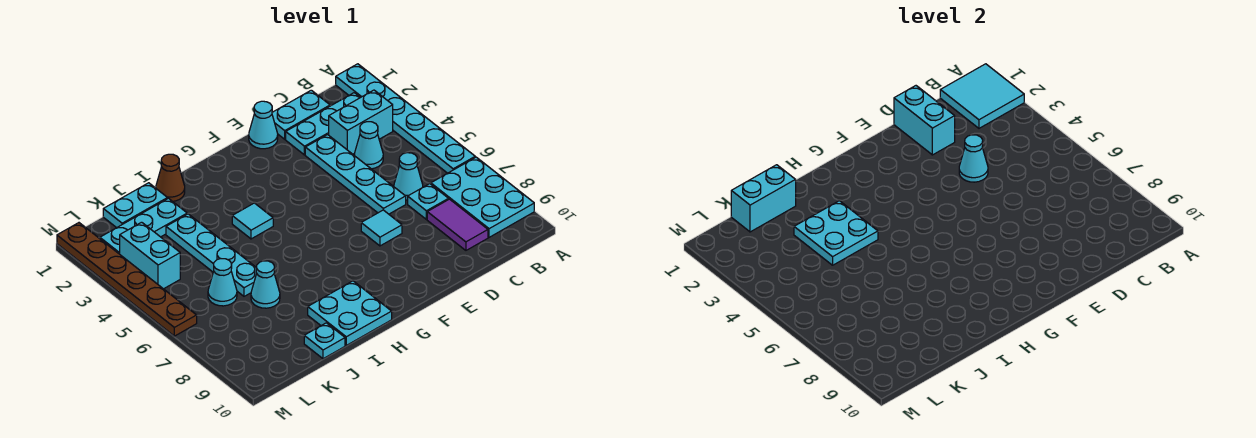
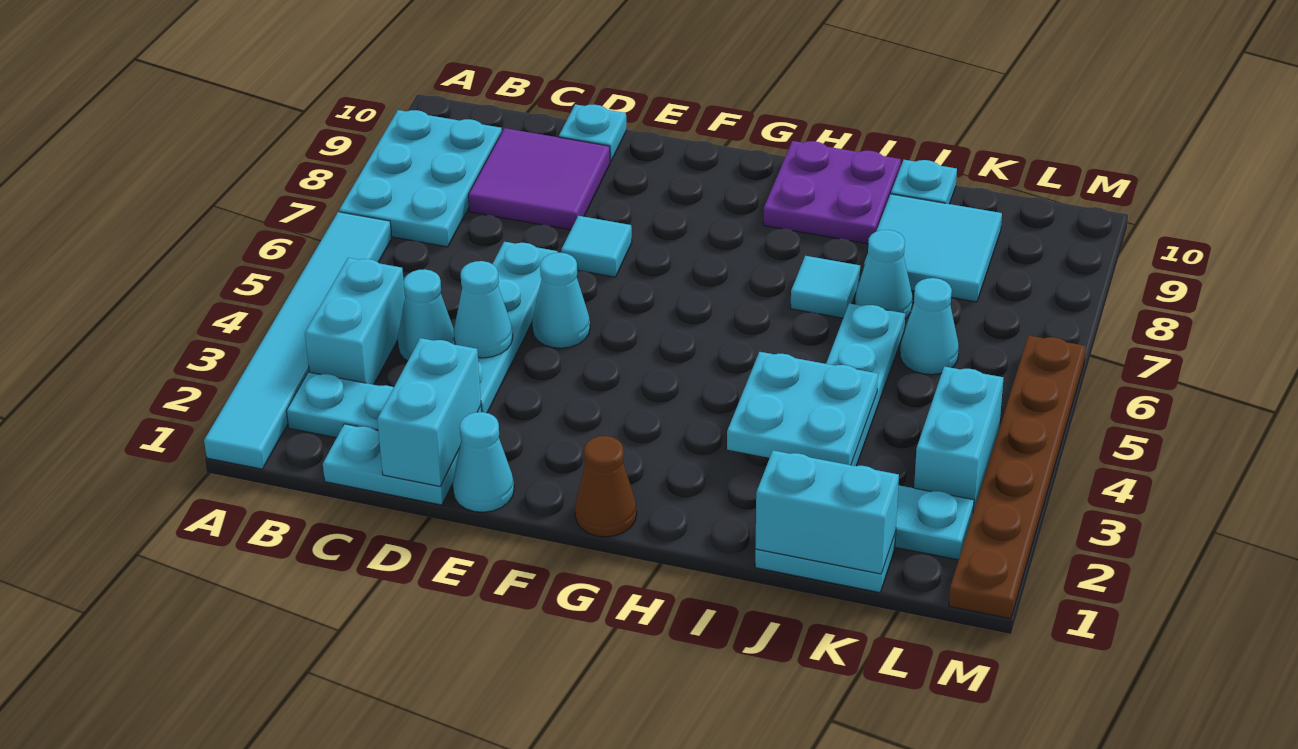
cyan 1x6 plate [336,64,475,173] -> cyan 1x6 tile [204,212,392,469]
cyan 2x2 tile [940,64,1024,128] -> cyan 2x2 tile moved to [864,194,1002,302]
cyan 1x2 brick [329,90,393,154] -> cyan 1x2 brick turned to [305,258,405,385]
cyan 1x1 cone [394,153,423,200] -> cyan 1x1 cone moved to [532,253,590,348]
cyan 1x1 plate [408,184,449,219] -> cyan 1x1 plate moved to [559,104,627,162]
purple 1x2 tile [427,199,488,250] -> purple 2x2 tile [468,128,610,230]
cyan 1x1 tile [232,203,273,239] -> cyan 1x1 tile moved to [791,256,860,318]
cyan 2x2 plate [308,281,392,345] -> purple 2x2 plate [763,141,901,244]
brown 1x1 cone [156,154,185,201] -> brown 1x1 cone moved to [575,436,637,537]

